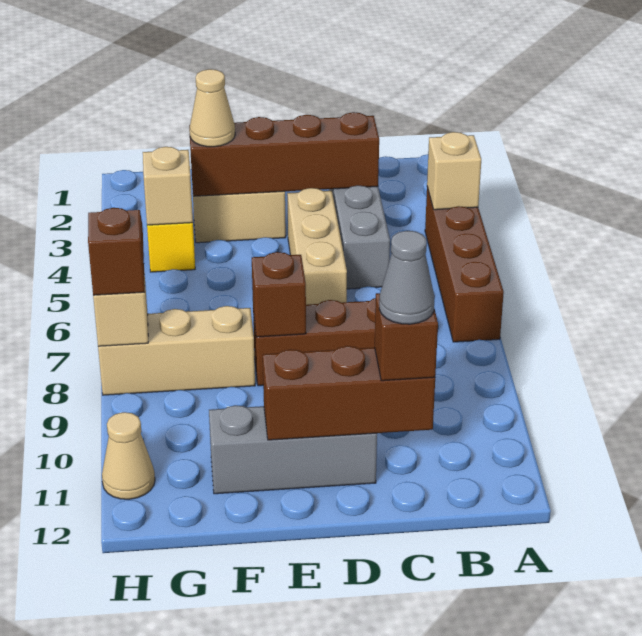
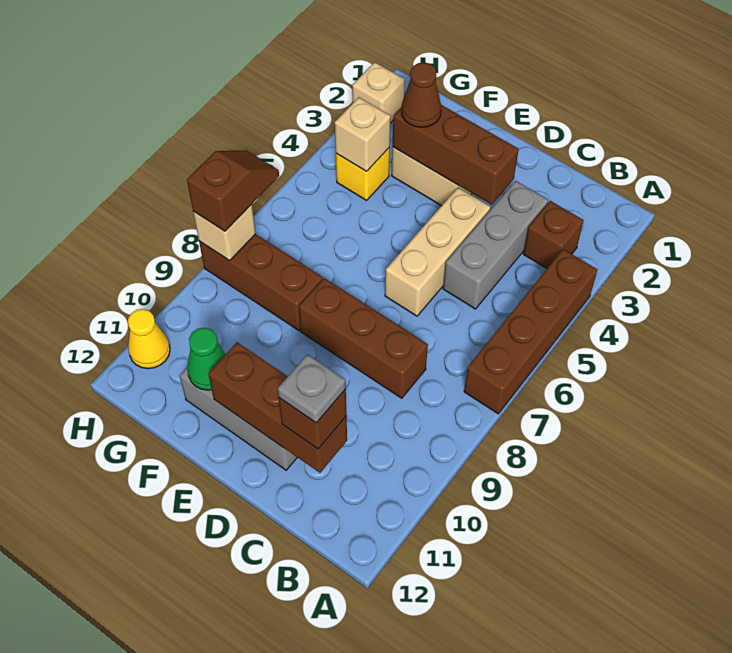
tan 1x1 brick [427,132,481,210] -> tan 1x1 brick moved to [352,62,405,123]
brown 1x4 brick [189,112,379,196] -> brown 1x3 brick [393,105,519,205]
grey 1x1 cone [379,231,434,324] -> grey 1x1 plate [277,355,346,423]
brown 1x1 brick [252,252,306,337] -> brown 1x1 brick moved to [523,201,584,268]
tan 1x1 cone [189,69,235,147] -> brown 1x1 cone [401,63,442,127]
tan 1x3 brick [98,306,255,395] -> brown 1x3 brick [199,234,323,331]
none -> green 1x1 cone [187,328,225,390]
tan 1x1 cone [102,412,155,499] -> yellow 1x1 cone [128,309,170,369]

